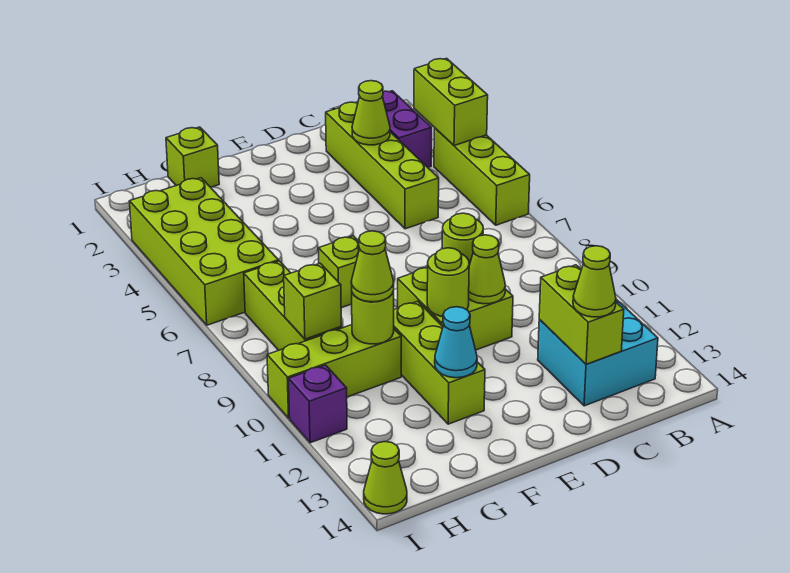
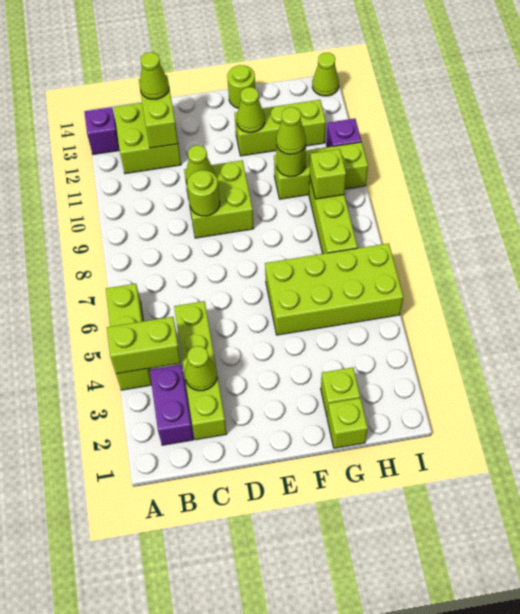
lime 1x2 brick [414,58,488,146] -> lime 1x2 brick turned to [107,317,181,374]
none -> purple 1x1 brick [85,107,120,155]
cyan 2x2 brick [538,299,658,406] -> lime 2x2 brick [114,103,181,174]
lime 1x1 round brick [427,248,469,317] -> lime 1x1 round brick moved to [227,65,255,108]
lime 1x1 brick [318,236,360,308] -> lime 1x1 brick moved to [321,367,360,416]
lime 1x3 brick [394,301,485,424] -> lime 1x3 brick turned to [235,100,326,156]
cyan 1x1 cone [435,307,477,378] -> lime 1x1 cone [237,87,265,133]
lime 2x4 brick [129,178,279,325] -> lime 2x4 brick turned to [265,243,403,335]

